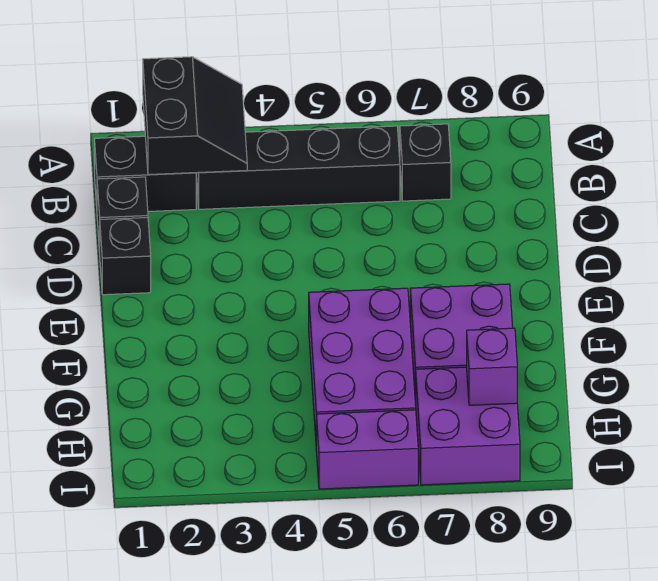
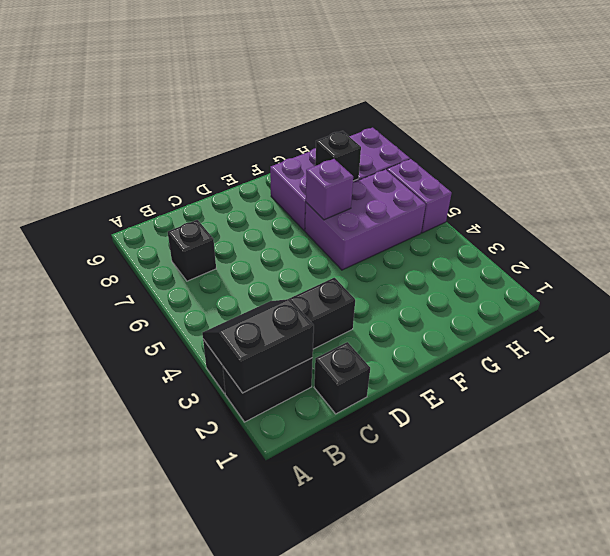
black 1x2 brick [95,136,196,211] -> black 1x2 brick turned to [223,358,313,422]
black 1x4 brick [196,126,400,209] -> black 1x4 brick turned to [203,278,355,394]
black 1x1 brick [100,218,151,295] -> black 1x1 brick moved to [315,131,361,181]
purple 1x1 brick [467,328,517,405] -> purple 1x1 brick moved to [306,159,353,220]

